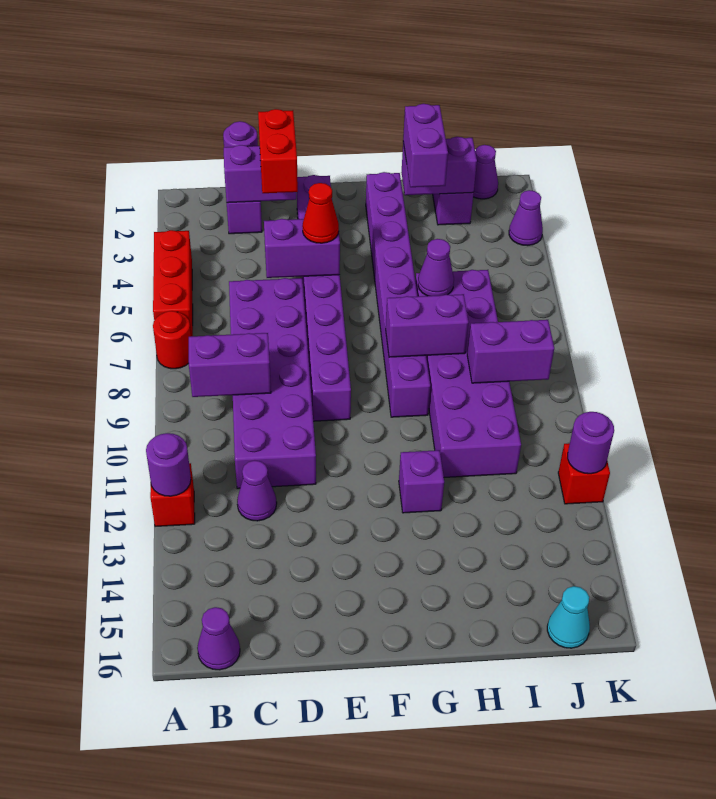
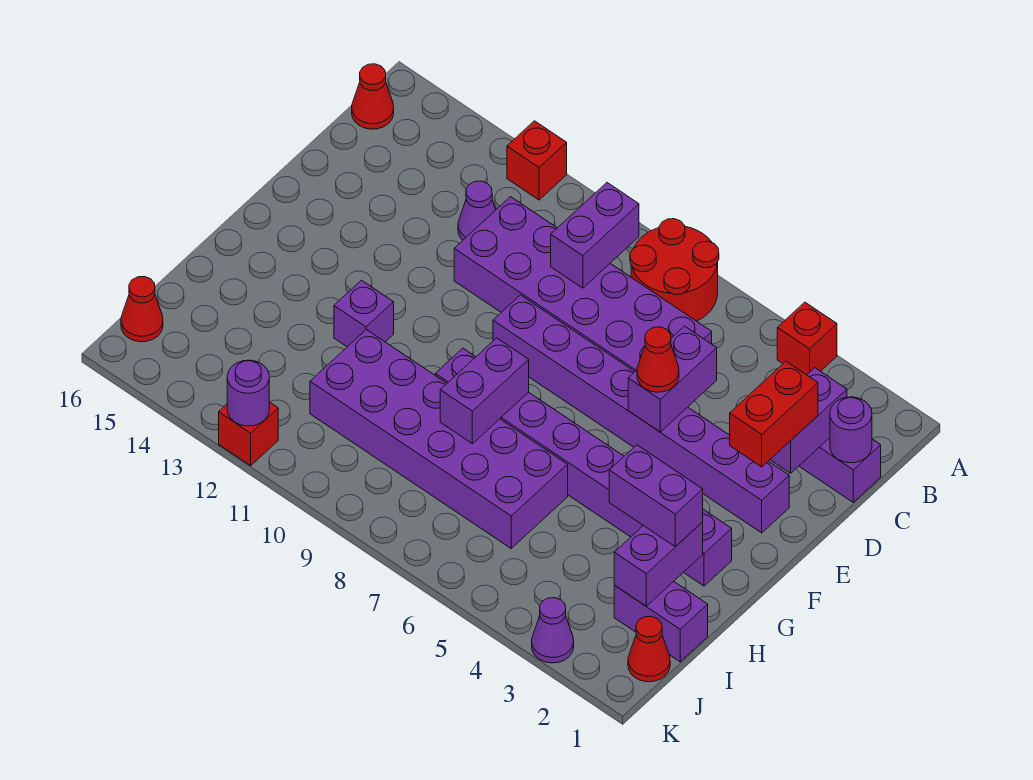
red 1x3 brick [153,230,193,336] -> red 1x1 brick [777,302,837,375]
red 1x1 round brick [153,311,191,369] -> red 2x2 round brick [630,219,719,321]
purple 1x1 round brick [146,433,191,496] -> none
purple 1x1 cone [197,607,240,670] -> red 1x1 cone [352,64,394,129]
red 1x2 brick [258,109,298,193] -> red 1x2 brick turned to [730,361,818,467]
purple 1x1 cone [418,239,454,296] -> none
purple 1x2 brick [467,320,554,383] -> none
purple 1x1 cone [473,145,498,199] -> red 1x1 cone [628,616,670,682]
cyan 1x1 cone [547,586,590,648] -> red 1x1 cone [121,277,163,342]

